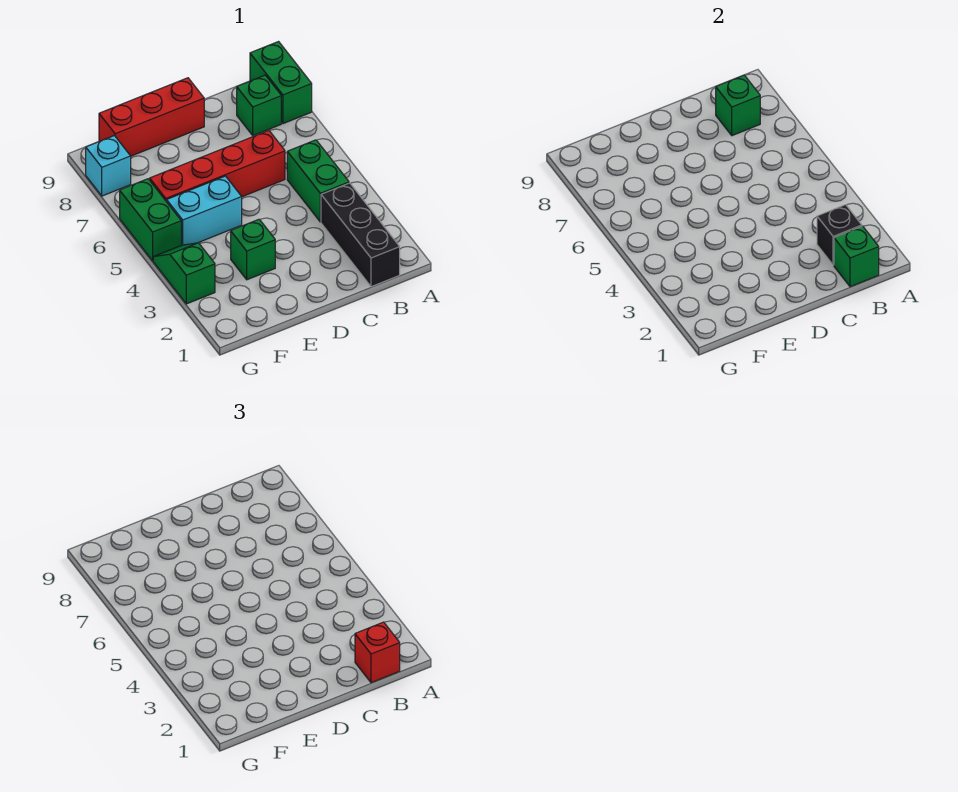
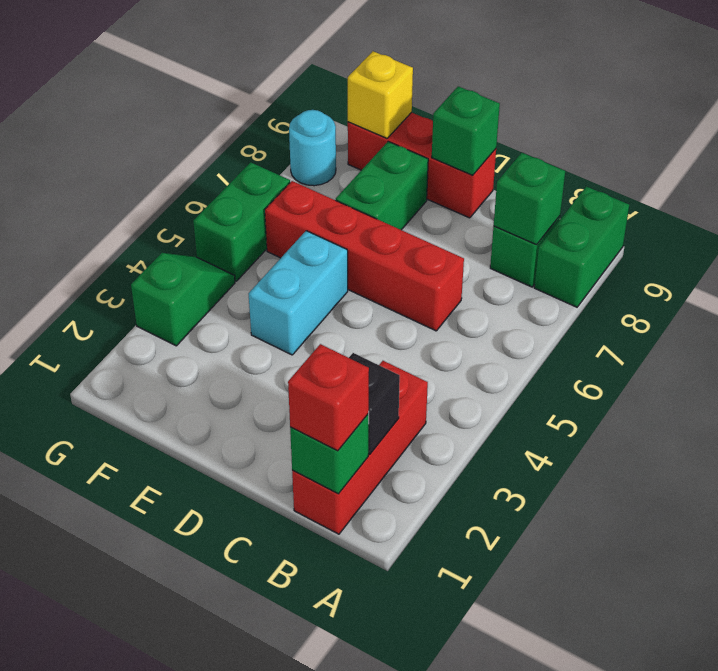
black 1x3 brick [321,183,400,287] -> red 1x3 brick [292,361,428,534]
green 1x2 brick [287,140,349,222] -> green 1x2 brick moved to [336,142,428,230]
green 1x1 brick [231,219,275,280] -> green 1x1 brick moved to [432,86,500,175]
cyan 1x2 brick [167,176,242,245] -> cyan 1x2 brick turned to [249,231,348,355]
none -> yellow 1x1 brick [348,51,413,138]
cyan 1x1 brick [86,136,131,196] -> cyan 1x1 round brick [289,110,336,186]

